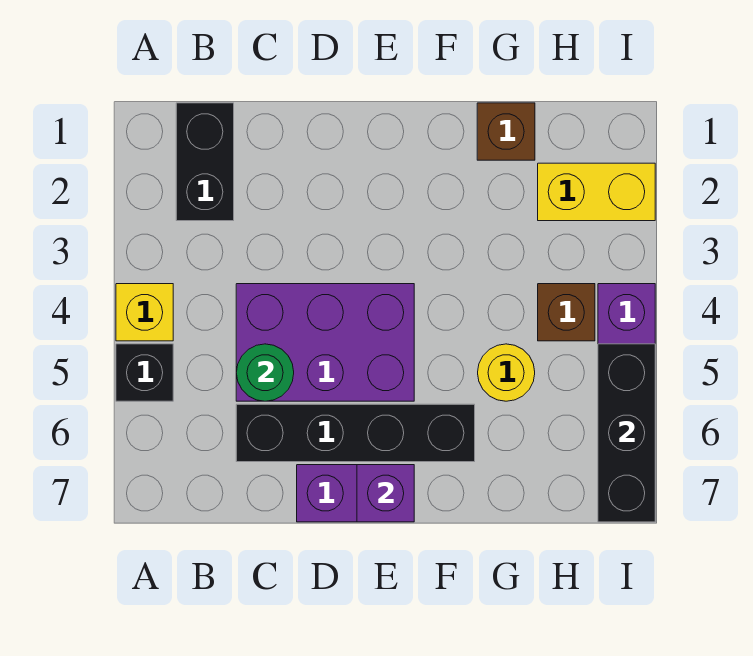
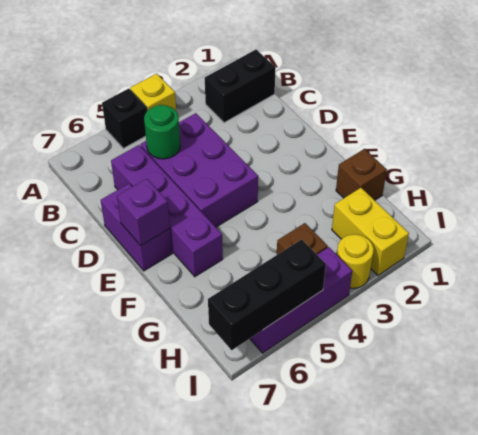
black 1x4 brick [236,404,475,462] -> purple 1x4 brick [111,145,223,277]
yellow 1x1 round brick [478,344,535,401] -> yellow 1x1 round brick moved to [337,234,374,288]

